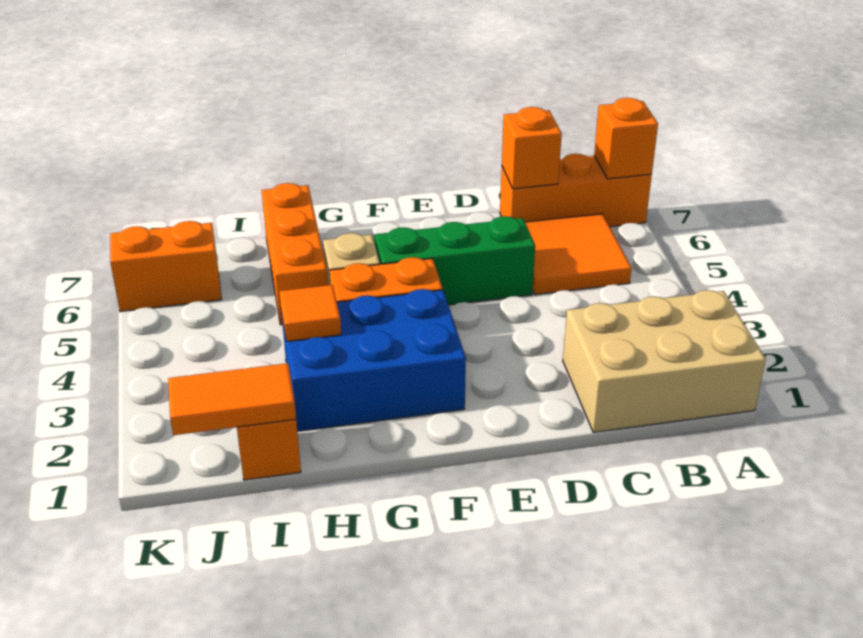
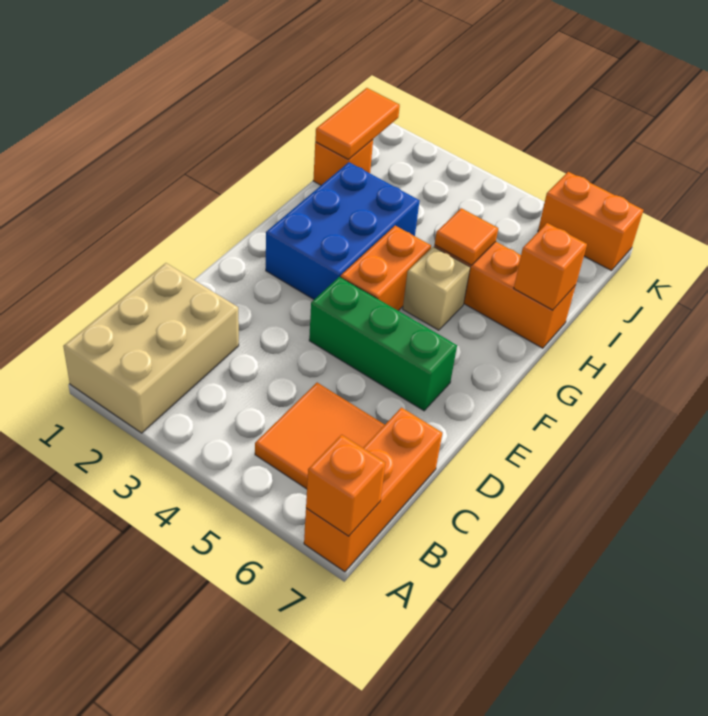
orange 1x1 brick [502,107,562,189] -> orange 1x1 brick moved to [514,223,587,310]
green 1x3 brick [374,216,535,305] -> green 1x3 brick turned to [309,277,457,411]
orange 1x1 tile [279,285,341,341] -> orange 1x1 tile moved to [435,208,498,265]
orange 1x2 brick [110,221,221,312] -> orange 1x2 brick turned to [538,172,643,271]

